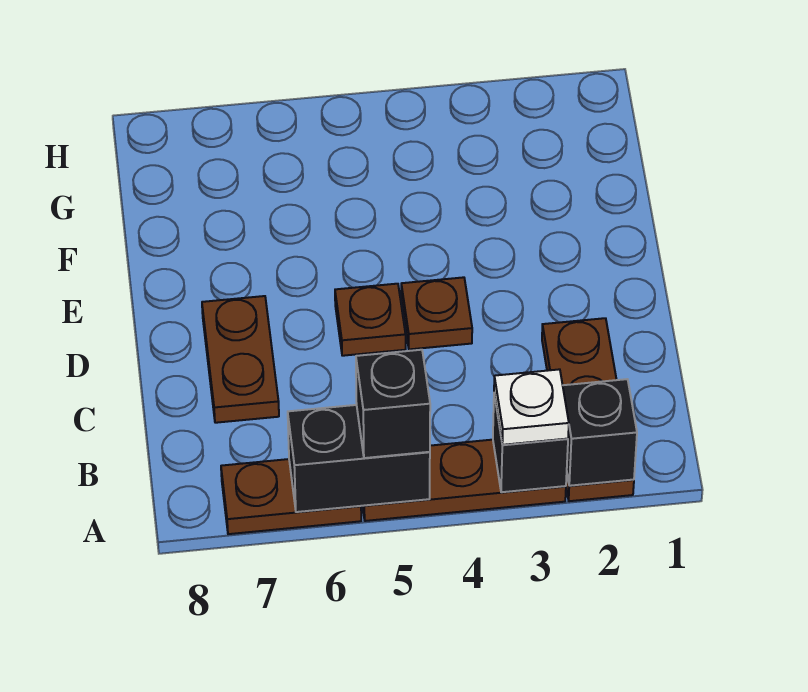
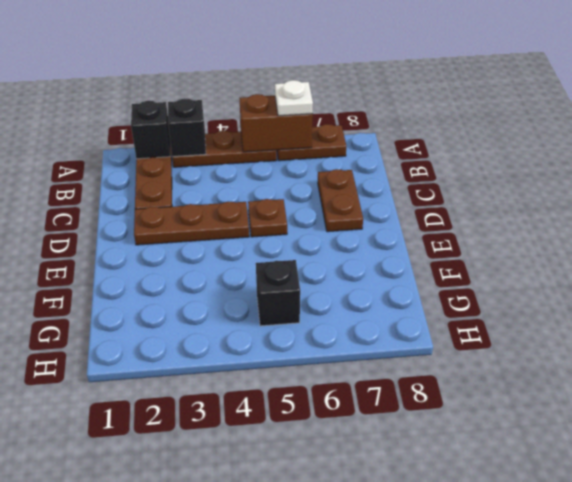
white 1x1 plate [494,369,569,445] -> white 1x1 plate moved to [275,80,313,116]
black 1x2 brick [288,405,430,512] -> brown 1x2 brick [240,94,313,152]
black 1x1 brick [356,350,430,458] -> black 1x1 brick moved to [256,260,300,326]
brown 1x1 plate [401,277,472,349] -> brown 1x3 plate [134,202,249,245]

